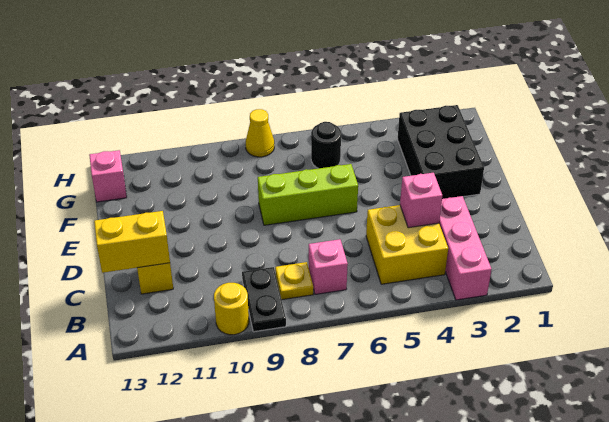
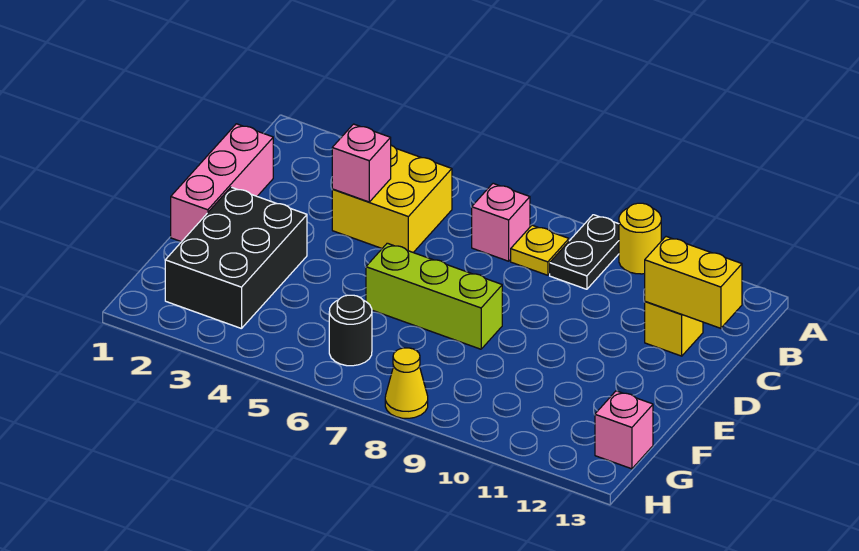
pink 1x3 brick [439,196,492,300] -> pink 1x3 brick moved to [171,124,273,242]

